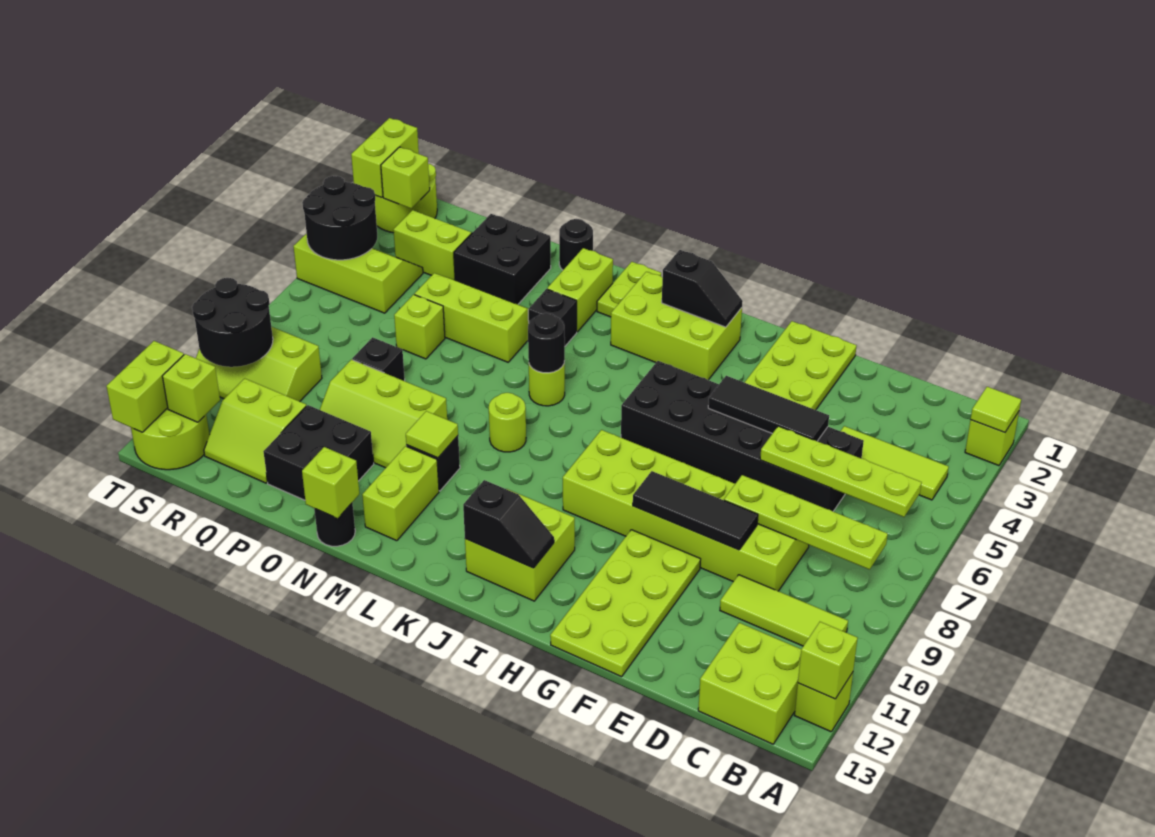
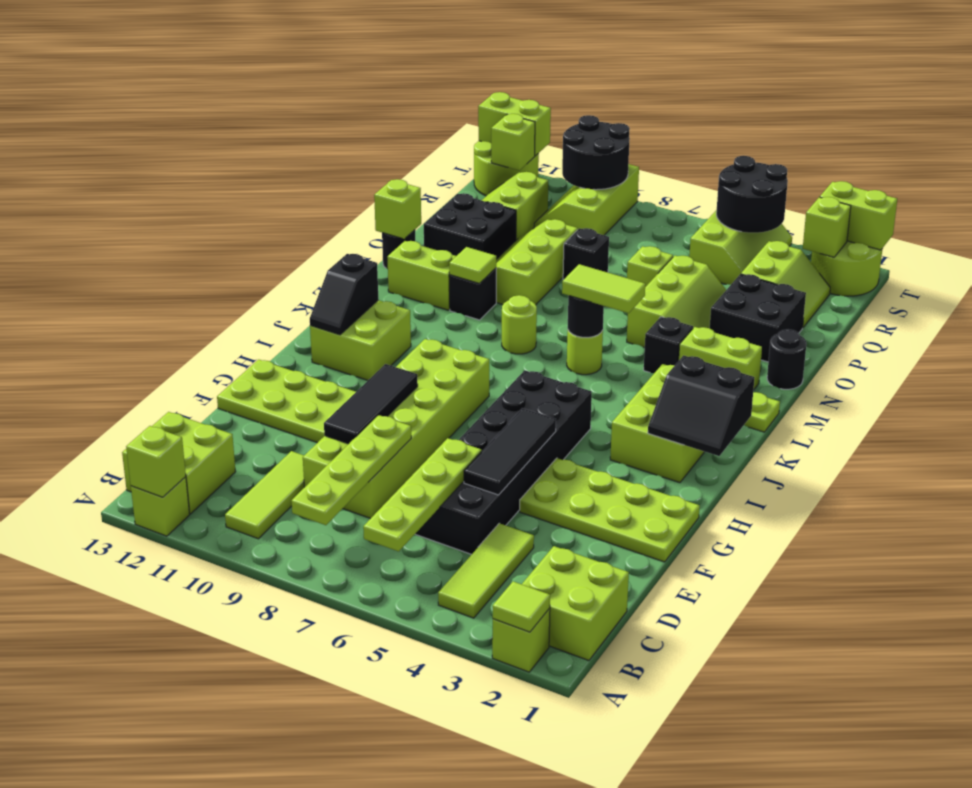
none -> lime 2x2 brick [522,546,629,661]
black 1x2 slope [662,250,743,327] -> black 2x2 slope [648,356,755,456]
none -> lime 1x2 tile [562,264,645,313]

